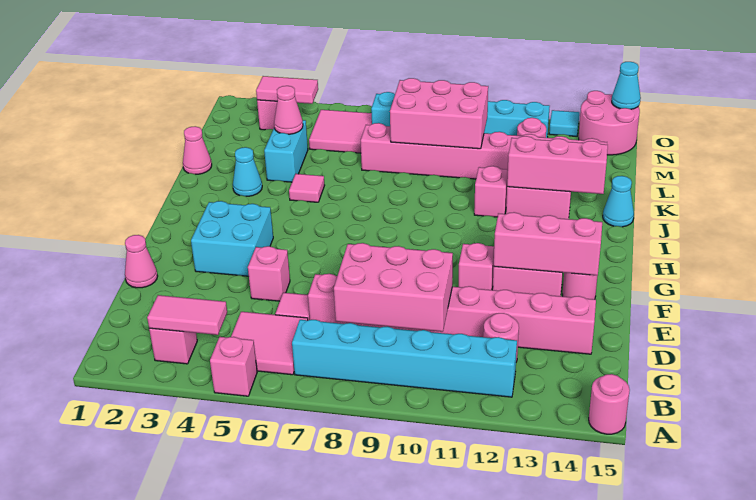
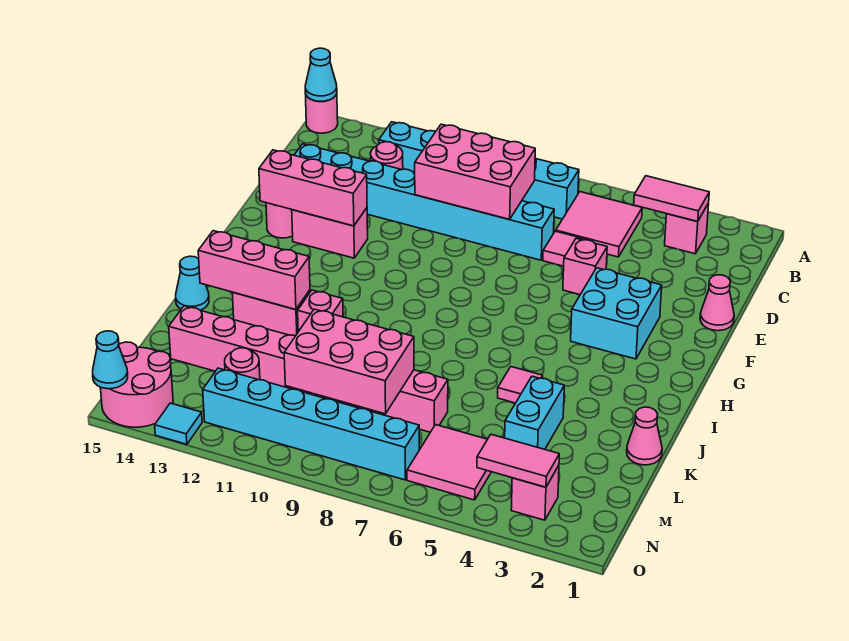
pink 1x1 brick [210,337,257,396] -> none
pink 1x8 brick [308,274,596,354] -> cyan 1x8 brick [295,144,554,260]
pink 1x1 brick [459,243,494,290] -> none
cyan 1x1 cone [233,147,262,196] -> cyan 1x1 cone moved to [305,48,337,101]
pink 1x1 cone [274,86,303,134] -> none

